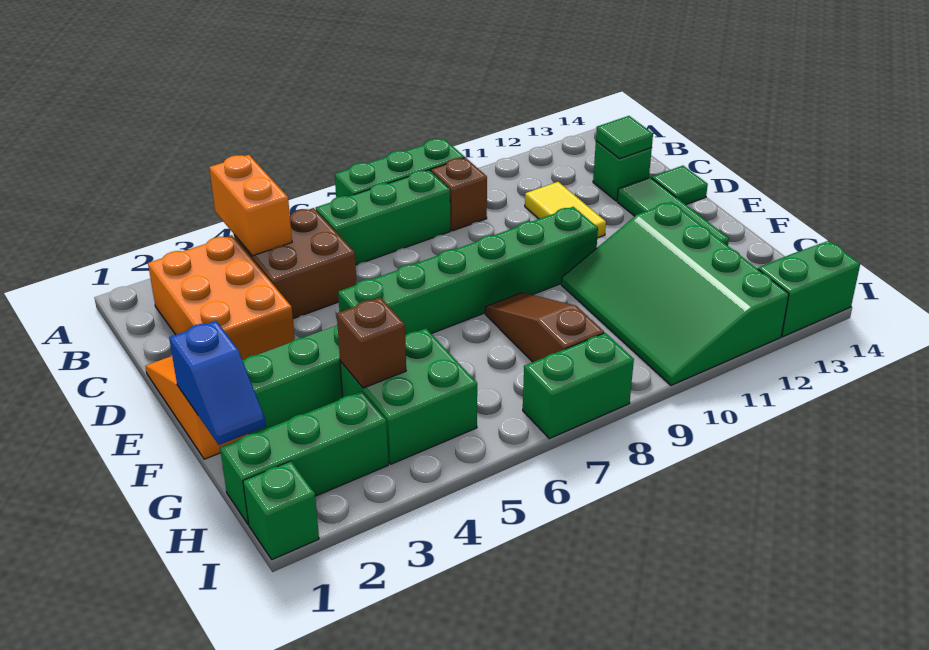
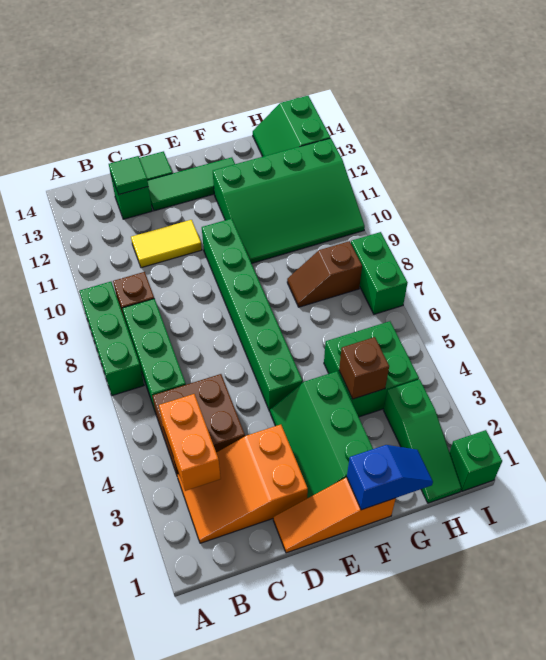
orange 1x2 brick [209,155,292,256] -> orange 1x2 brick turned to [159,394,221,491]
orange 2x3 brick [148,235,295,360] -> orange 2x3 slope [177,425,308,543]
brown 1x3 slope [485,293,604,362] -> brown 1x2 slope [287,241,362,307]
green 1x3 brick [220,391,388,525] -> green 1x3 slope [384,379,461,503]

